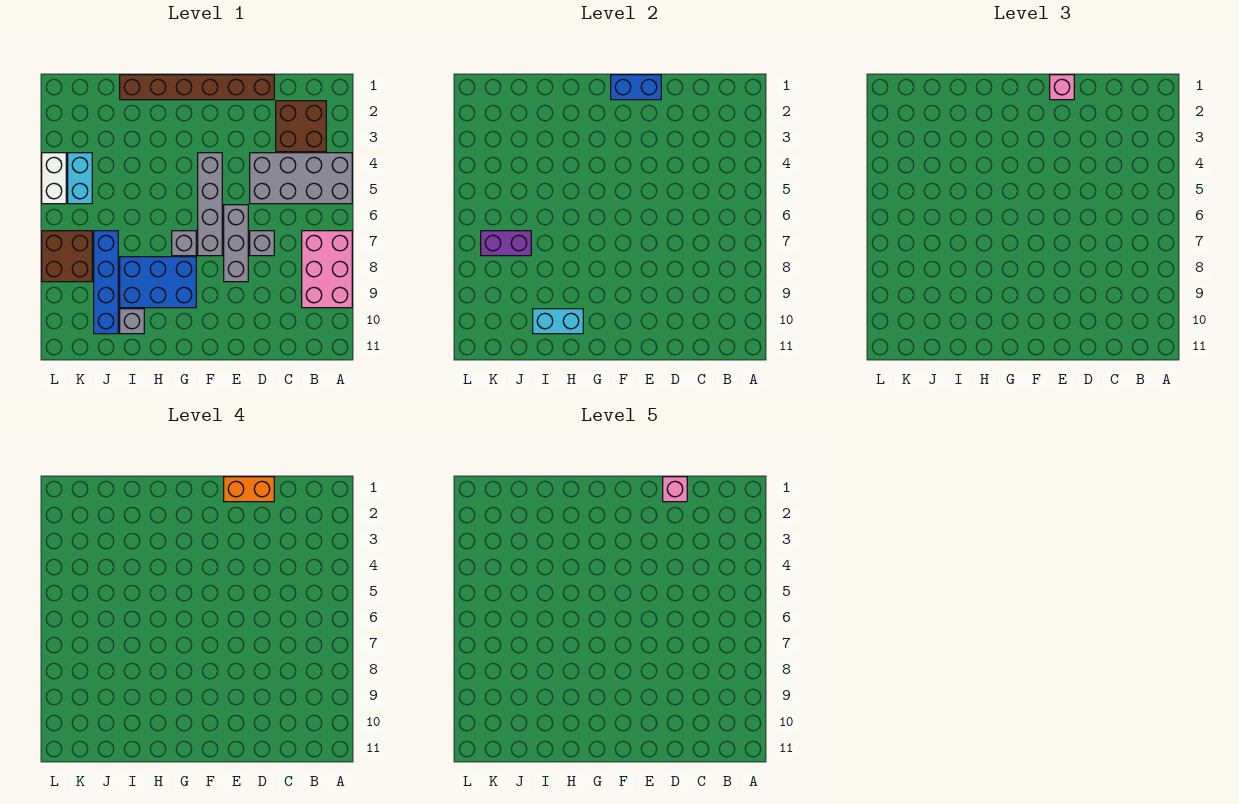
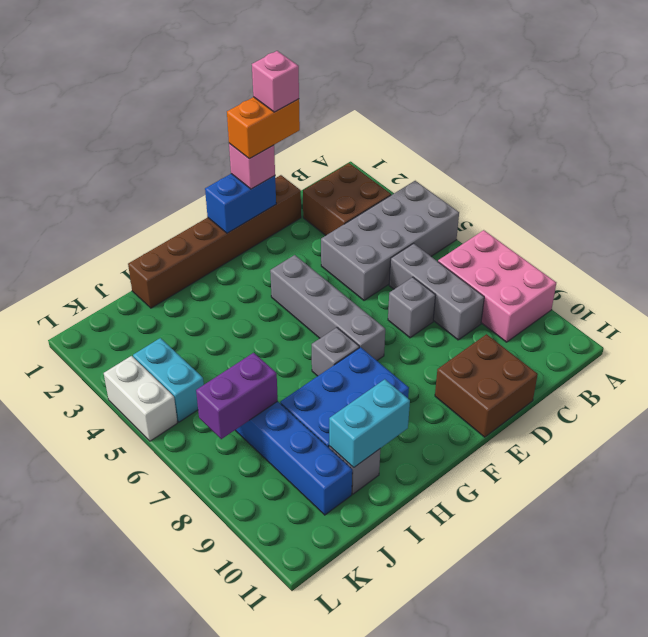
grey 1x3 brick [224,205,248,282] -> grey 1x3 brick moved to [389,243,484,340]
brown 2x2 brick [42,231,92,282] -> brown 2x2 brick moved to [435,334,538,437]

